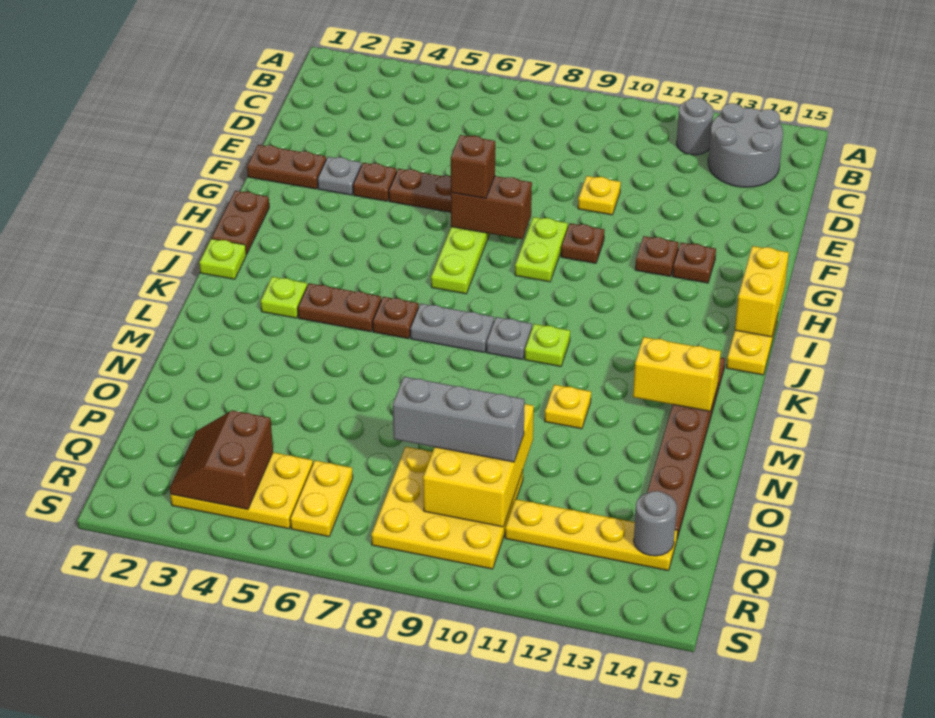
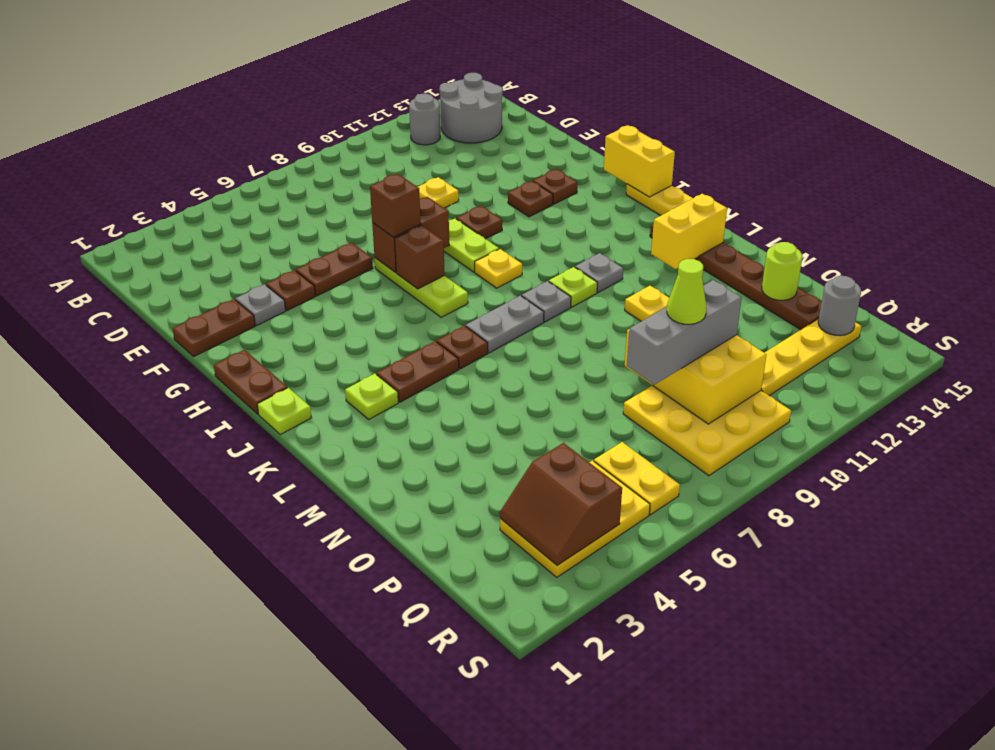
none -> brown 1x1 brick [395,225,445,289]
none -> yellow 1x1 plate [475,249,522,288]
none -> grey 1x1 plate [575,253,623,293]
none -> lime 1x1 round brick [762,242,802,300]
none -> lime 1x1 cone [667,259,706,324]

